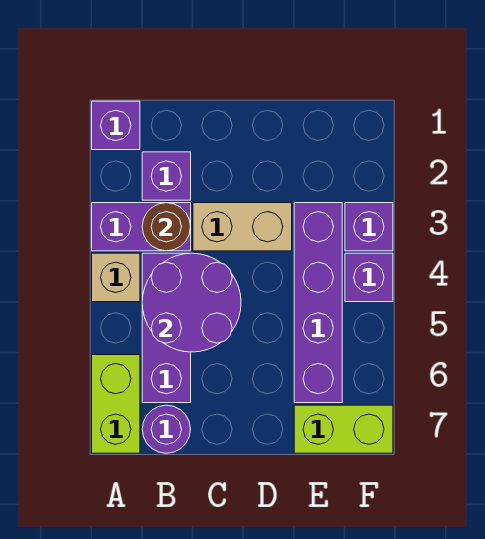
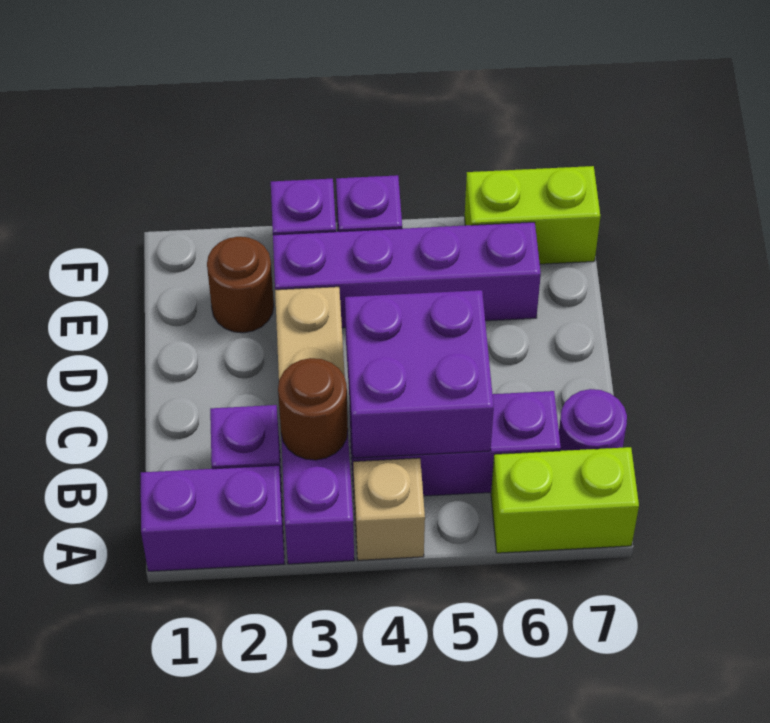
purple 1x1 brick [92,101,140,150] -> purple 1x2 brick [141,465,284,571]
purple 2x2 round brick [142,253,241,352] -> purple 2x2 brick [345,290,494,458]
none -> brown 1x1 round brick [207,237,274,333]
lime 1x2 brick [294,405,393,453] -> lime 1x2 brick turned to [465,166,600,264]

